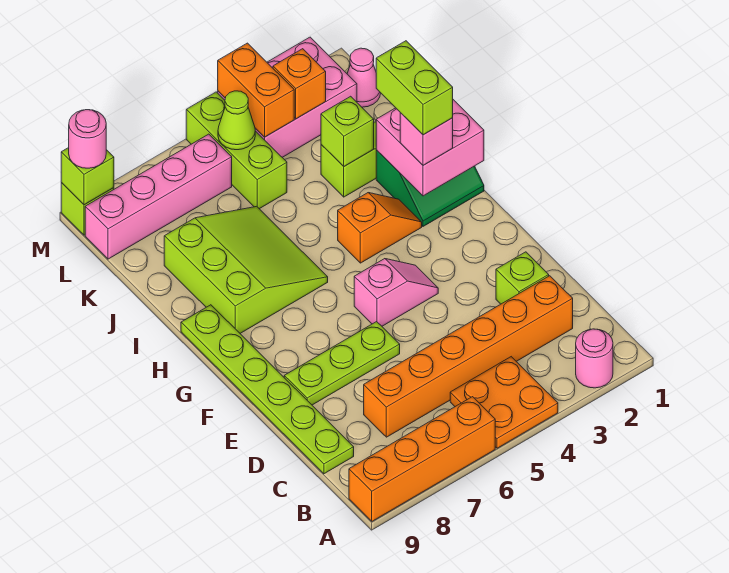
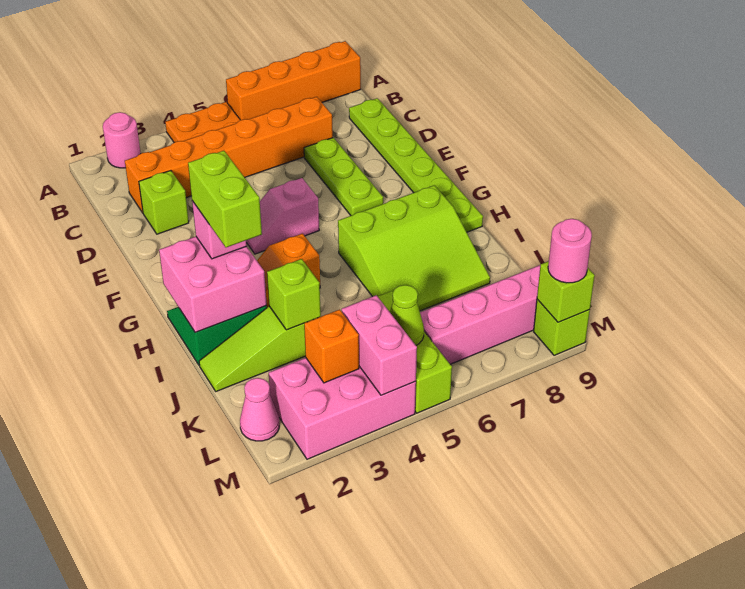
lime 1x3 plate [284,322,400,405] -> lime 1x3 plate turned to [304,138,383,216]
lime 3x3 slope [164,206,328,333] -> lime 3x3 slope turned to [338,185,490,311]
orange 1x2 brick [218,43,294,137] -> pink 1x2 brick [342,295,417,395]

